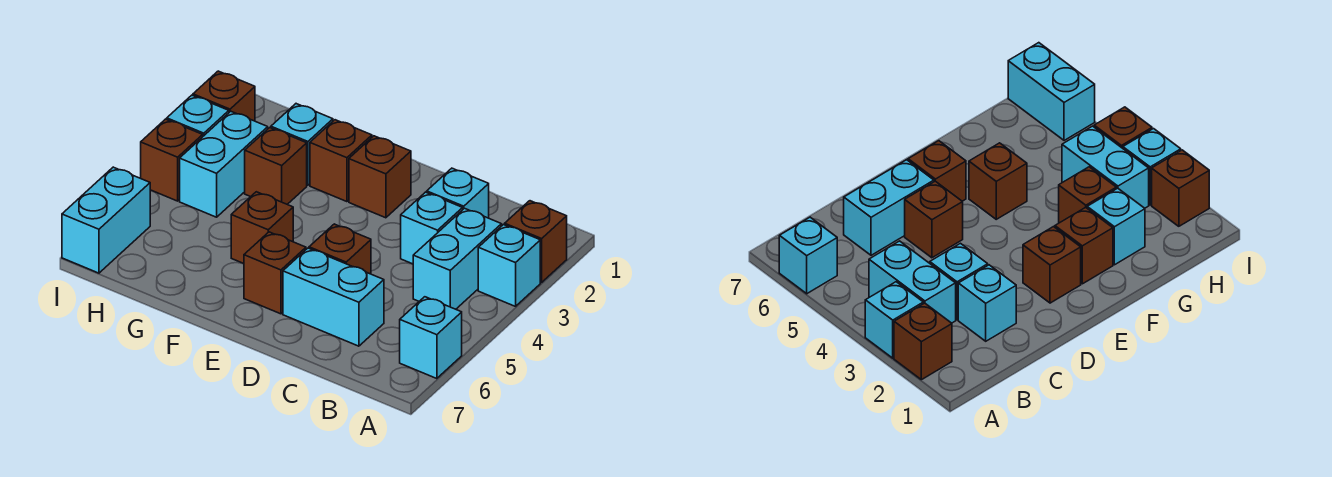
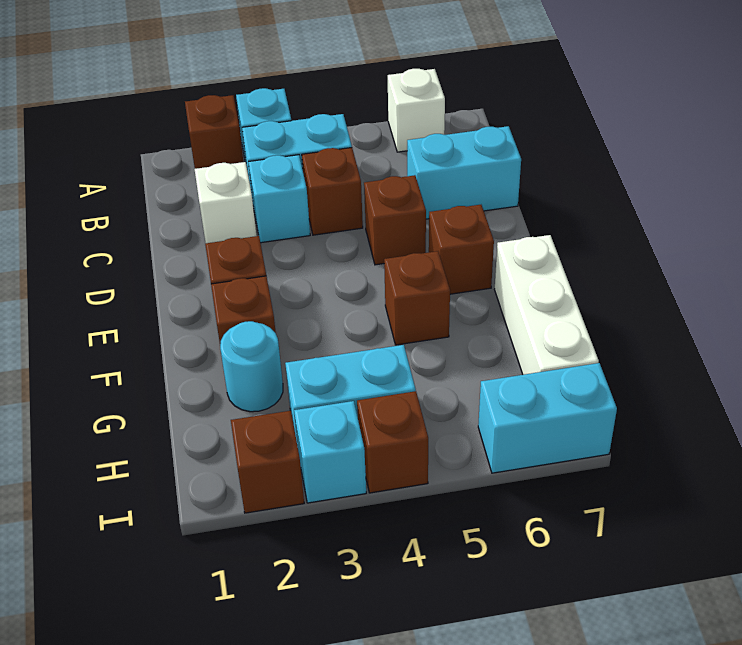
cyan 1x1 brick [400,297,462,379] -> white 1x1 brick [388,69,445,152]
cyan 1x1 brick [427,168,489,218] -> white 1x1 brick [195,162,257,243]
cyan 1x2 brick [283,248,384,346] -> cyan 1x2 brick turned to [407,126,521,219]
none -> white 1x3 brick [495,235,599,375]
cyan 1x1 brick [271,104,333,185] -> cyan 1x1 round brick [220,321,283,412]
brown 1x1 brick [245,128,307,204] -> brown 1x1 brick moved to [302,148,363,235]

